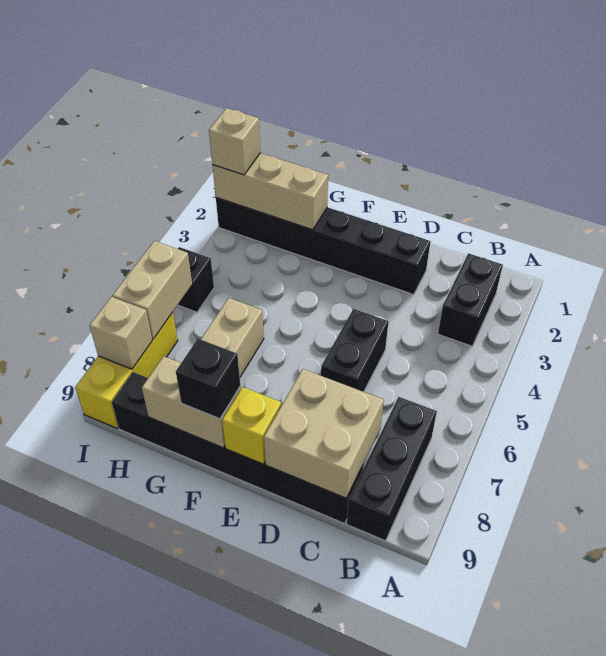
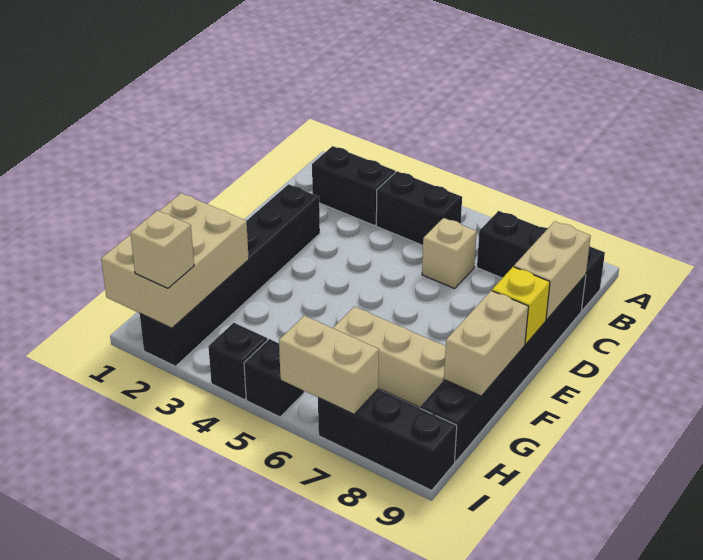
tan 2x2 brick [264,369,384,498] -> tan 1x2 brick [514,221,591,320]
black 1x2 brick [321,309,389,392] -> black 1x2 brick moved to [376,171,462,245]
black 1x1 brick [176,339,240,419] -> black 1x1 brick moved to [208,323,267,400]
tan 1x3 brick [212,153,328,230] -> tan 2x3 brick [101,193,249,328]
yellow 1x3 brick [75,312,178,428] -> black 1x3 brick [318,389,457,490]
tan 1x1 brick [90,297,152,369] -> tan 1x1 brick moved to [422,218,477,288]

